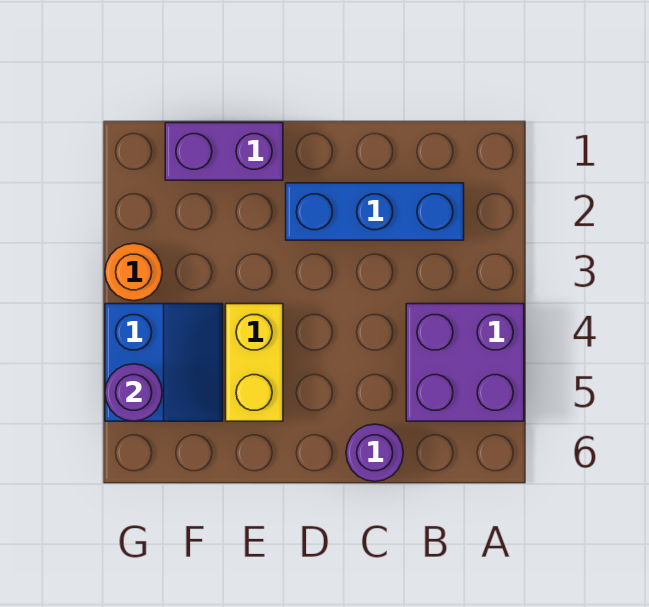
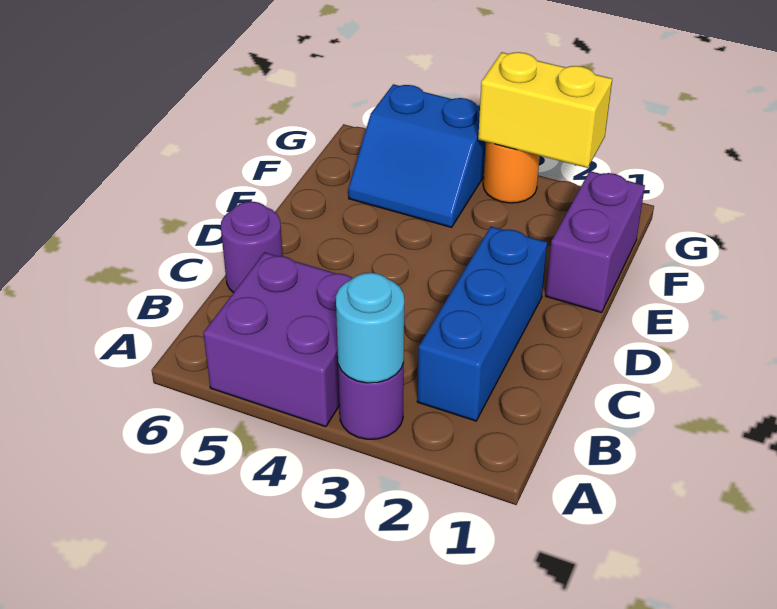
none -> cyan 1x1 round brick [336,273,404,383]
yellow 1x2 brick [226,304,283,421] -> yellow 1x2 brick moved to [478,52,612,168]
purple 1x1 round brick [105,364,162,421] -> purple 1x1 round brick moved to [338,363,404,439]

